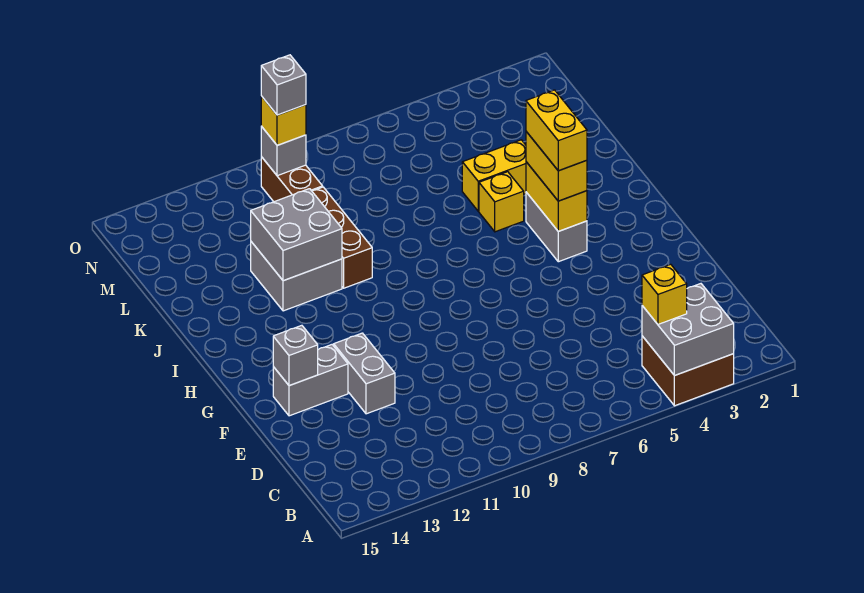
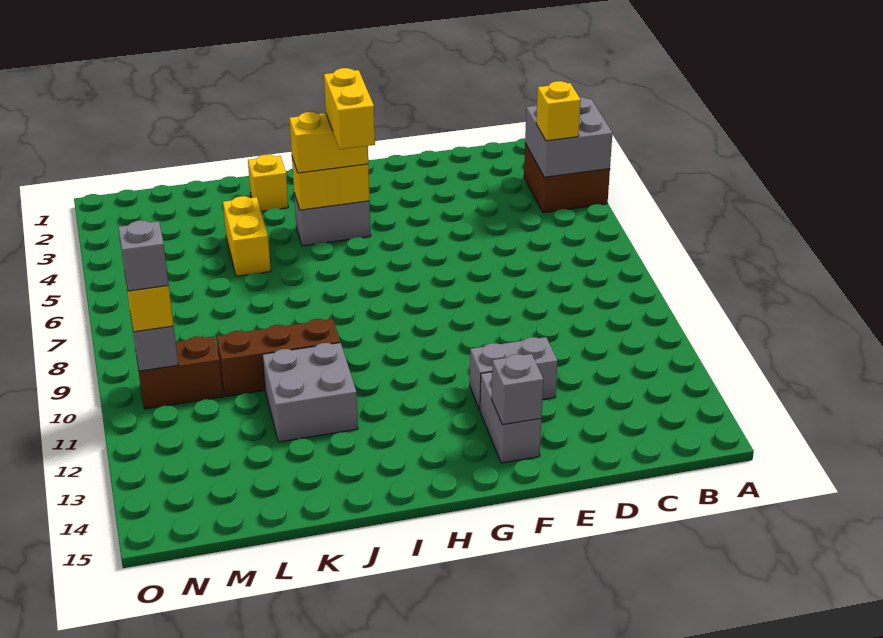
yellow 1x2 brick [526,90,587,171] -> yellow 1x2 brick turned to [324,68,375,149]
yellow 1x1 brick [479,172,524,232] -> yellow 1x1 brick moved to [248,155,288,211]
grey 2x2 brick [251,189,342,281] -> none

